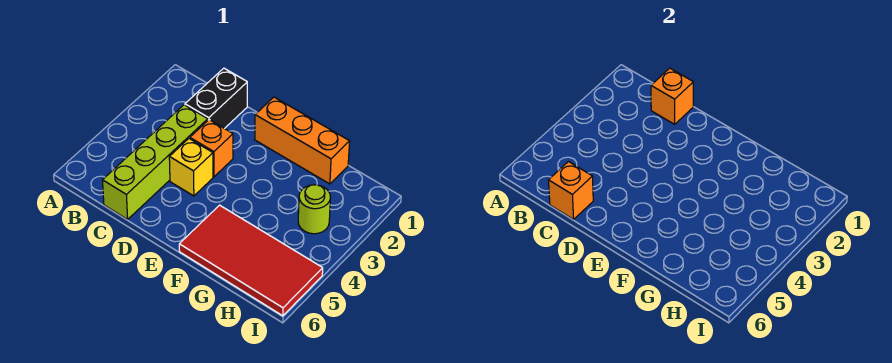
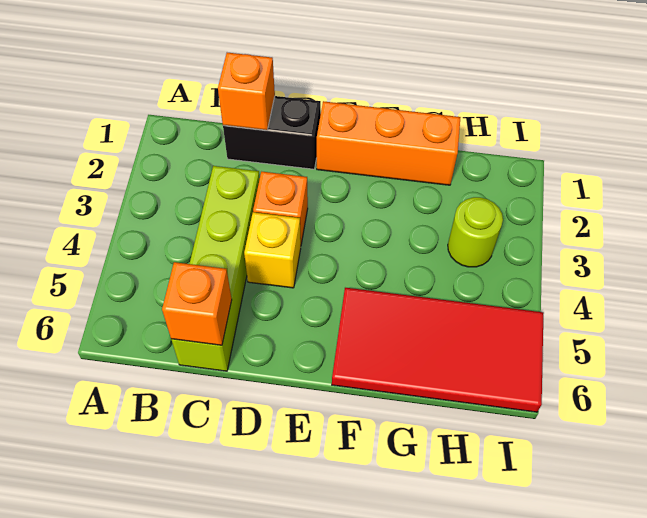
black 1x2 brick [185,68,247,129] -> black 1x2 brick turned to [223,96,321,169]

